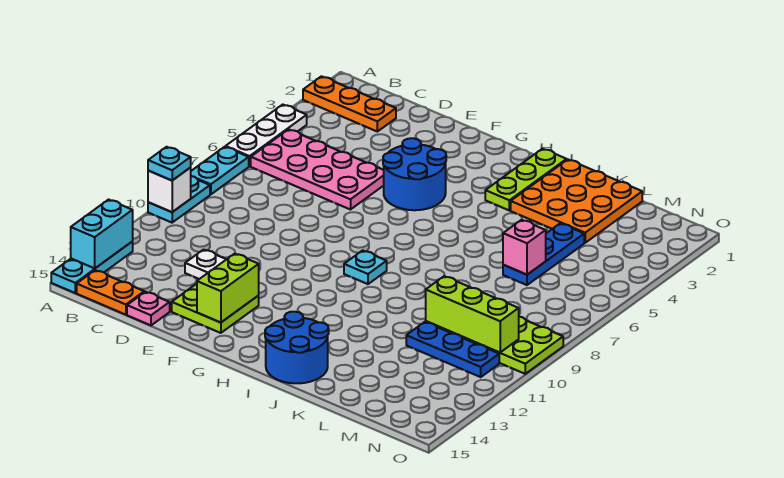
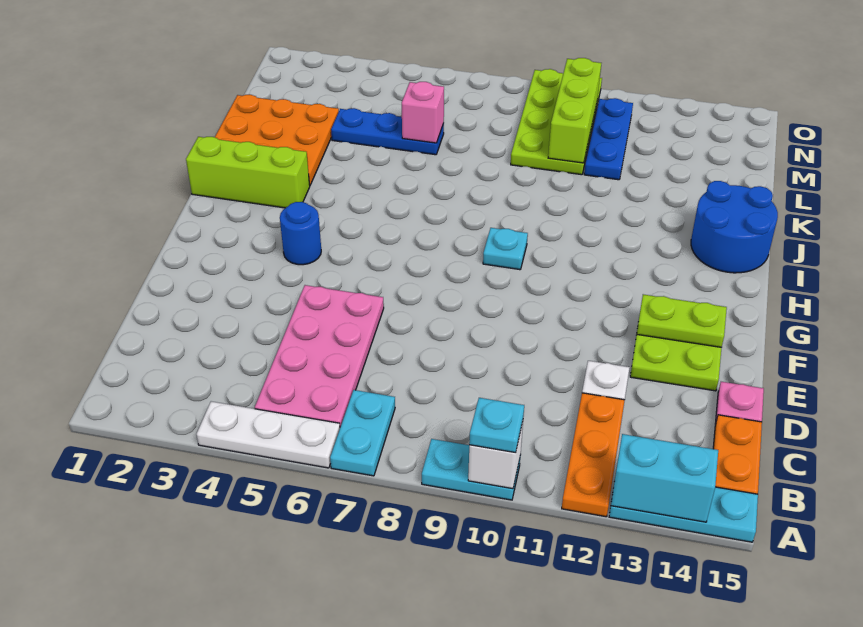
orange 1x3 plate [303,76,396,131] -> orange 1x3 plate moved to [562,393,625,517]
cyan 1x2 plate [191,147,249,194] -> cyan 1x2 plate turned to [330,390,395,476]
blue 2x2 round brick [383,138,446,210] -> blue 1x1 round brick [280,202,321,265]
lime 1x2 brick [197,254,259,323] -> lime 1x2 plate [637,294,727,347]
lime 1x3 plate [485,149,567,210] -> lime 1x3 brick [186,137,310,208]

